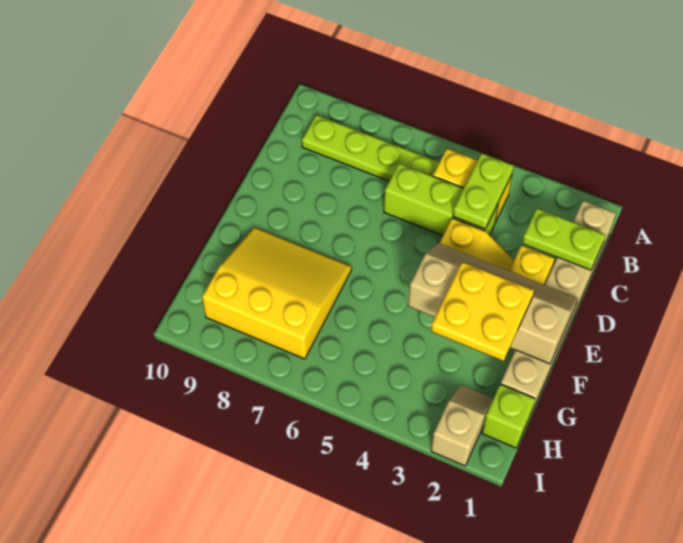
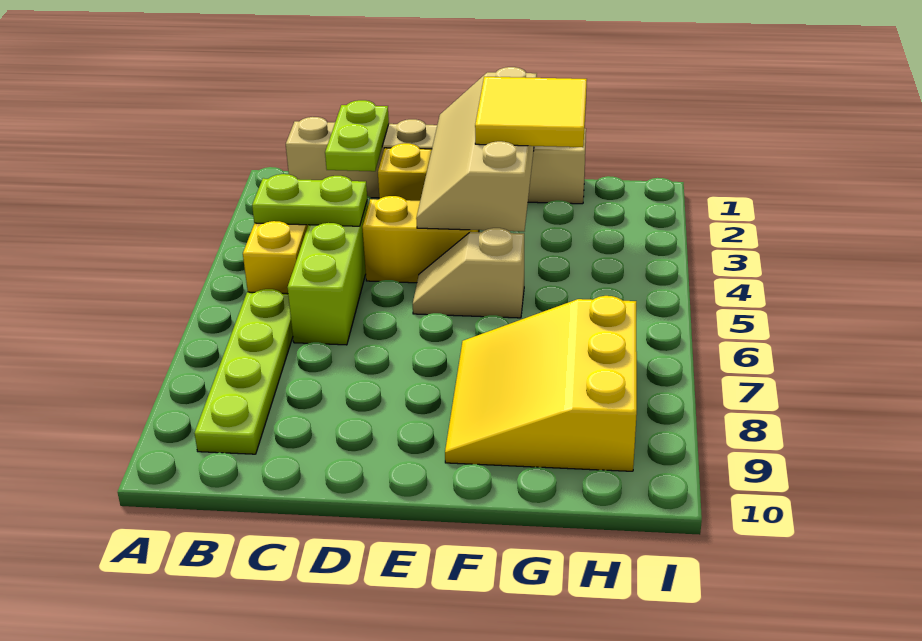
yellow 2x2 plate [431,262,534,361] -> yellow 2x2 tile [475,77,587,147]
lime 1x1 brick [482,384,535,448] -> none
tan 1x2 slope [431,385,494,466] -> tan 1x2 slope moved to [413,228,524,318]

